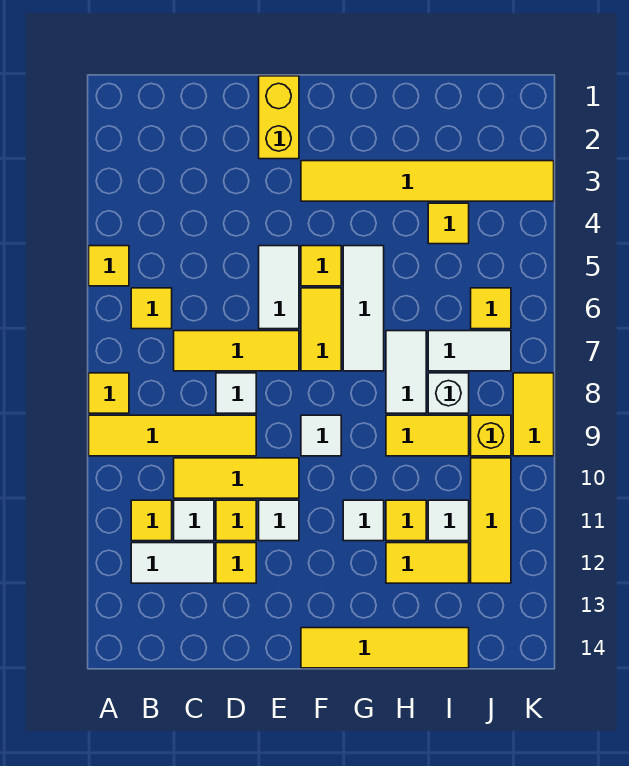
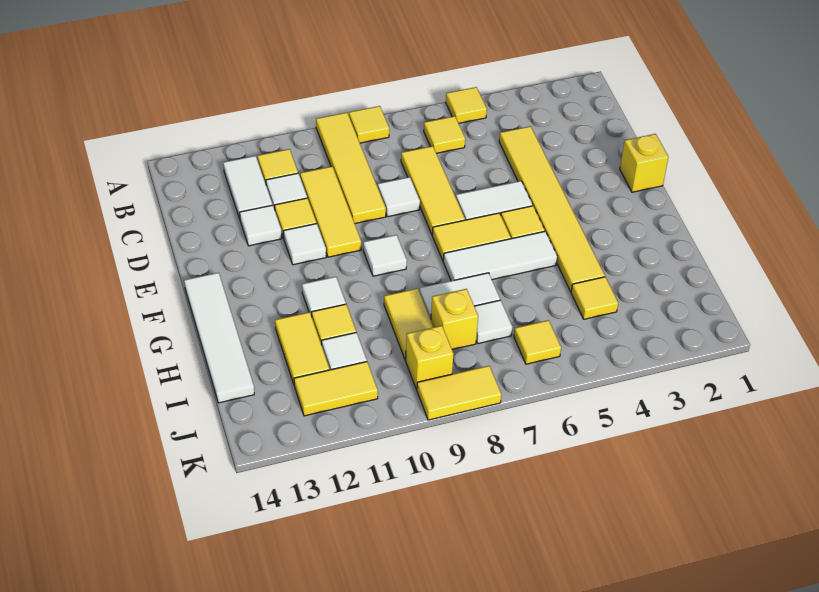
yellow 1x1 tile [216,543,256,583] -> white 1x1 tile [240,205,282,246]
yellow 1x2 brick [259,76,299,159] -> yellow 1x1 brick [620,134,668,192]
yellow 1x6 tile [301,161,554,201] -> yellow 1x6 tile moved to [499,126,605,292]
yellow 1x4 tile [301,628,469,668] -> white 1x4 tile [184,273,254,403]
white 1x2 tile [428,331,511,371] -> white 1x1 tile [474,300,512,344]
white 1x1 brick [428,373,469,413] -> yellow 1x1 brick [431,289,478,350]
yellow 1x3 tile [471,458,511,583] -> yellow 1x2 tile [294,362,378,416]

